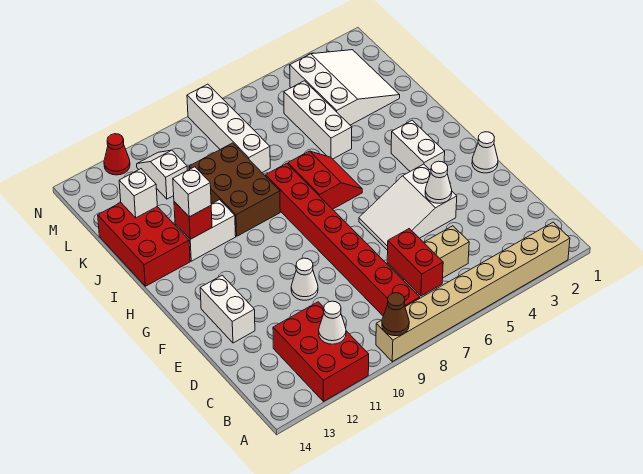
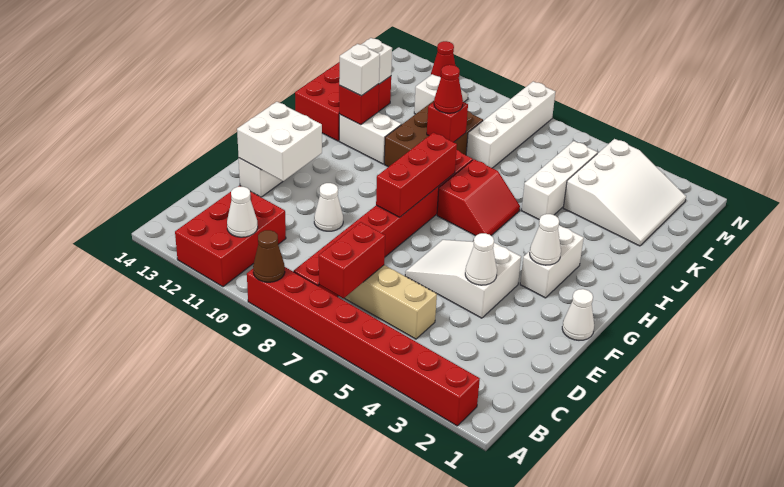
tan 1x8 brick [376,222,570,362] -> red 1x8 brick [247,267,480,426]
none -> white 2x2 brick [237,102,322,181]
none -> red 1x3 brick [376,133,457,217]
none -> white 1x1 cone [530,214,561,265]
none -> red 1x1 brick [427,102,468,142]
none -> red 1x1 cone [434,65,463,113]

